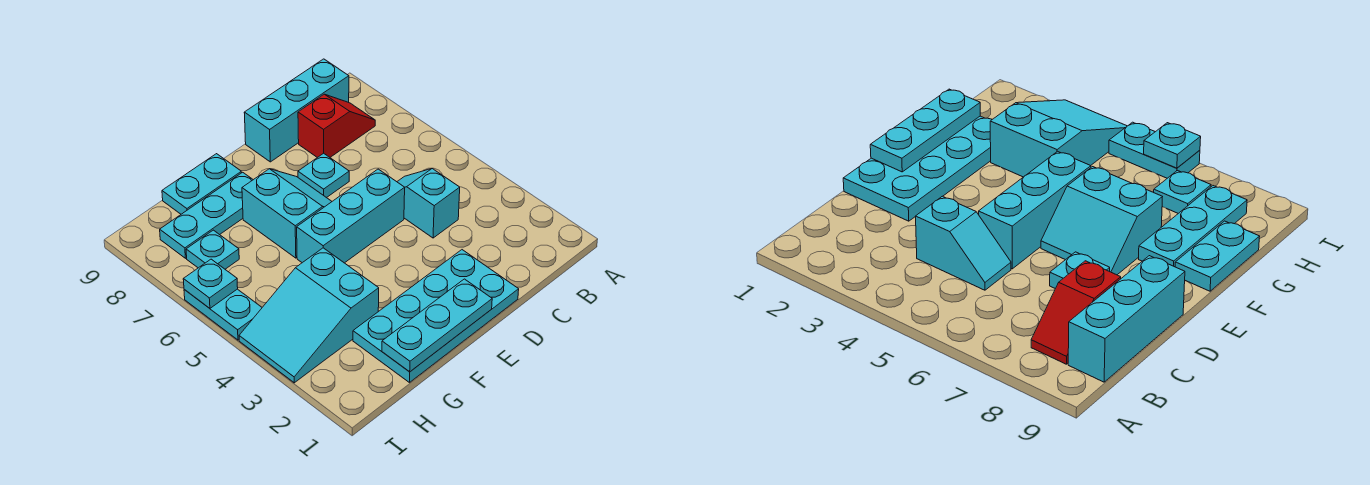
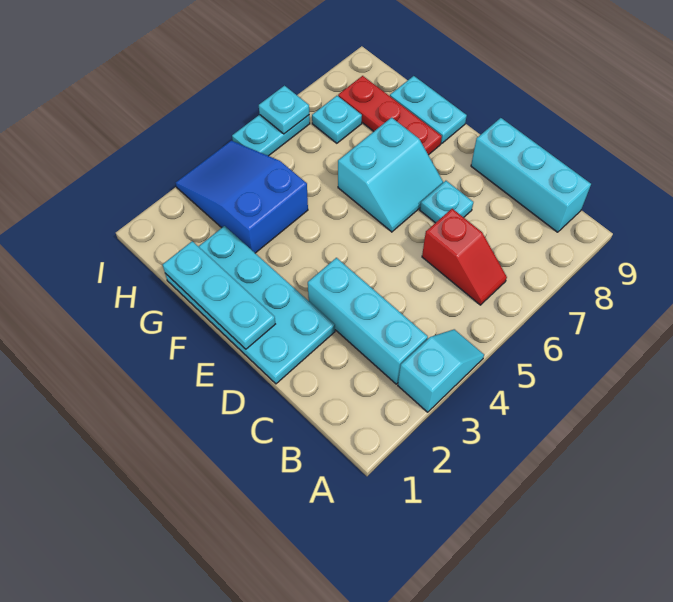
red 1x2 slope [298,94,375,158] -> red 1x2 slope moved to [422,209,507,305]
cyan 1x2 slope [397,168,460,238] -> cyan 1x2 slope moved to [398,329,484,412]
cyan 1x3 brick [297,169,405,263] -> cyan 1x3 brick moved to [308,258,428,384]
cyan 1x3 plate [160,172,253,258] -> red 1x3 plate [338,76,442,155]
cyan 2x3 slope [239,248,379,383] -> blue 2x3 slope [176,141,308,253]

